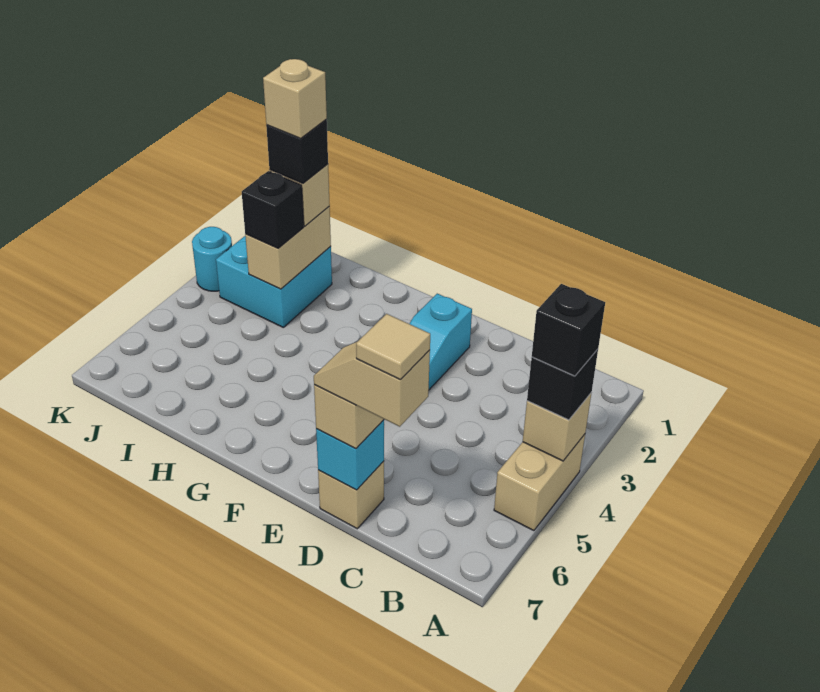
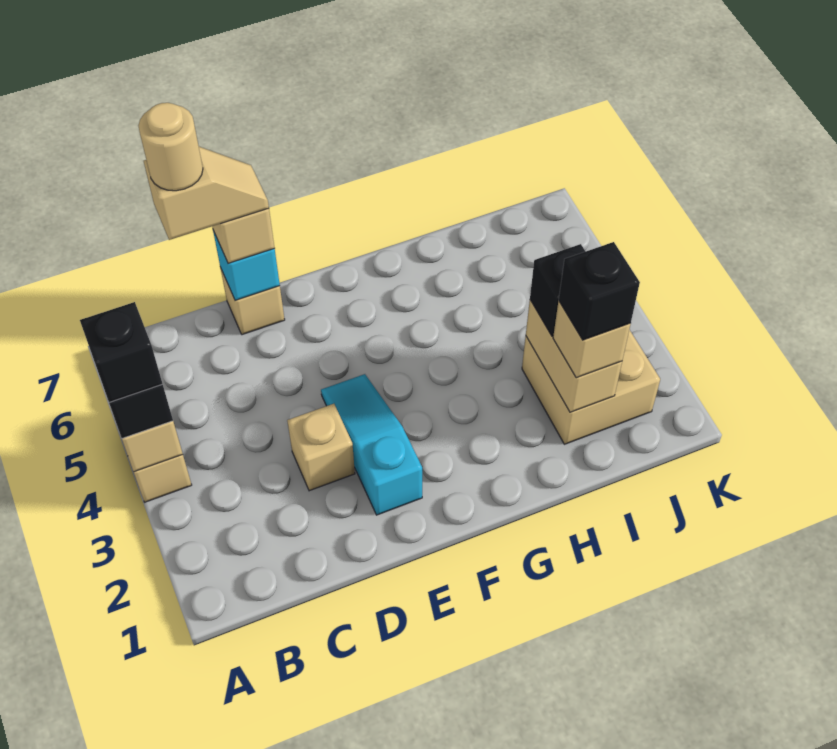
tan 1x1 tile [356,314,430,379] -> tan 1x1 round brick [138,103,203,191]
cyan 2x2 brick [216,236,332,327] -> tan 2x2 brick [522,330,660,444]
tan 1x1 brick [263,59,327,138] -> tan 1x1 brick moved to [287,404,355,491]
cyan 1x1 round brick [192,227,232,291] -> none

